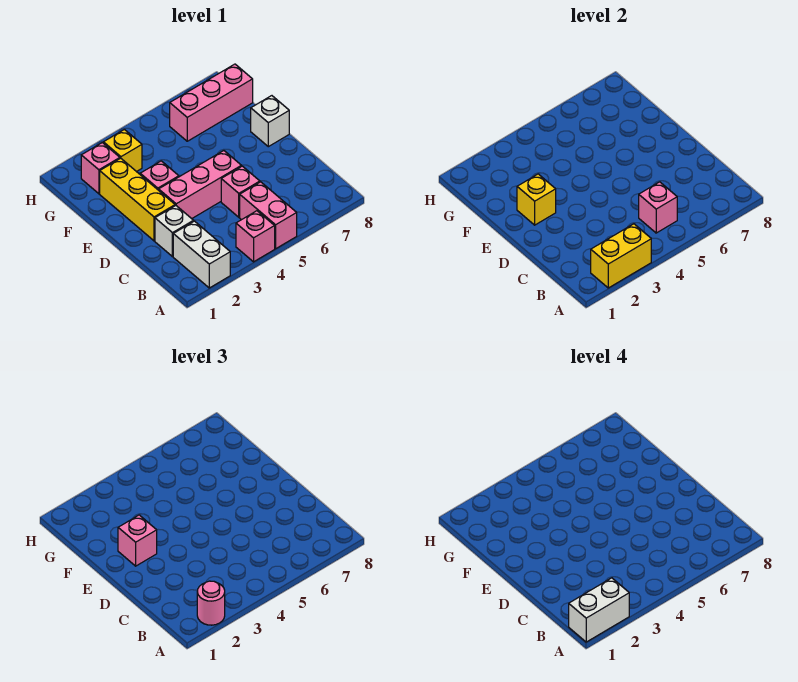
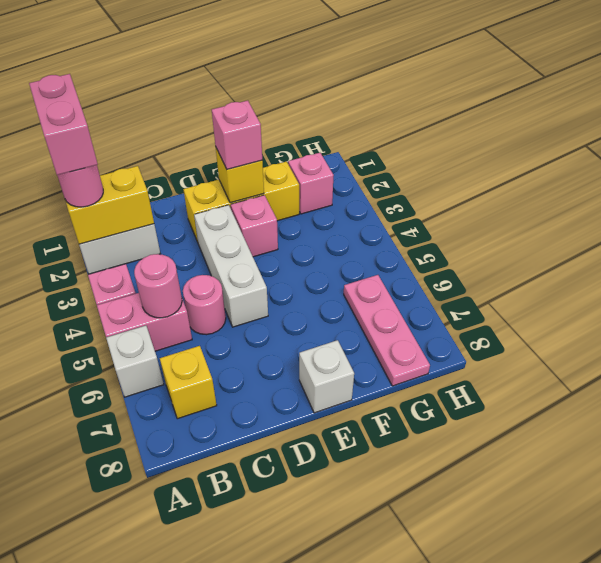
white 1x2 brick [569,578,629,642] -> pink 1x2 brick [29,74,98,175]
yellow 1x2 brick [591,224,651,288] -> yellow 1x2 brick turned to [65,166,154,244]
pink 1x1 brick [639,182,677,233] -> pink 1x1 round brick [134,254,182,318]
white 1x1 brick [155,206,194,257] -> white 1x1 brick moved to [106,326,164,397]
pink 1x1 brick [221,166,260,217] -> pink 1x1 round brick [183,275,226,335]
pink 1x3 brick [159,151,241,219] -> white 1x3 brick [194,205,268,327]
yellow 1x1 brick [103,130,142,172] -> yellow 1x1 brick moved to [160,346,217,419]
pink 1x3 brick [170,64,253,141] -> pink 1x3 plate [344,275,430,386]

